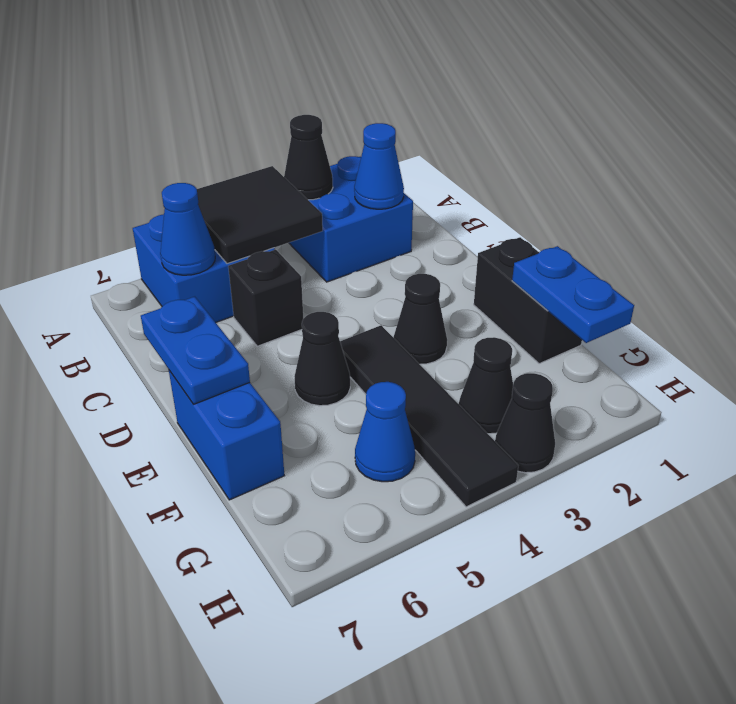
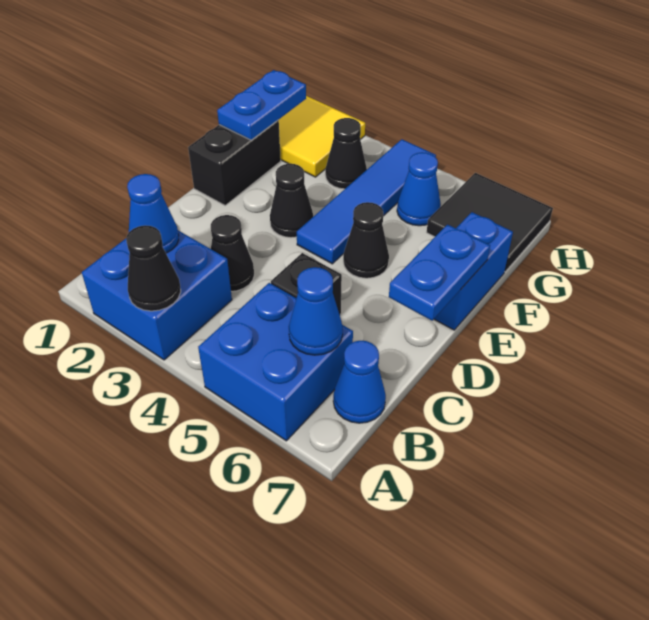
black 2x2 tile [197,166,323,264] -> black 2x2 tile moved to [427,173,553,272]
none -> blue 1x1 cone [333,341,386,423]
black 1x4 tile [340,325,518,507] -> blue 1x4 tile [297,139,436,264]
none -> yellow 2x2 tile [279,96,365,177]
black 1x1 cone [495,373,555,473] -> black 1x1 cone moved to [211,215,254,291]

